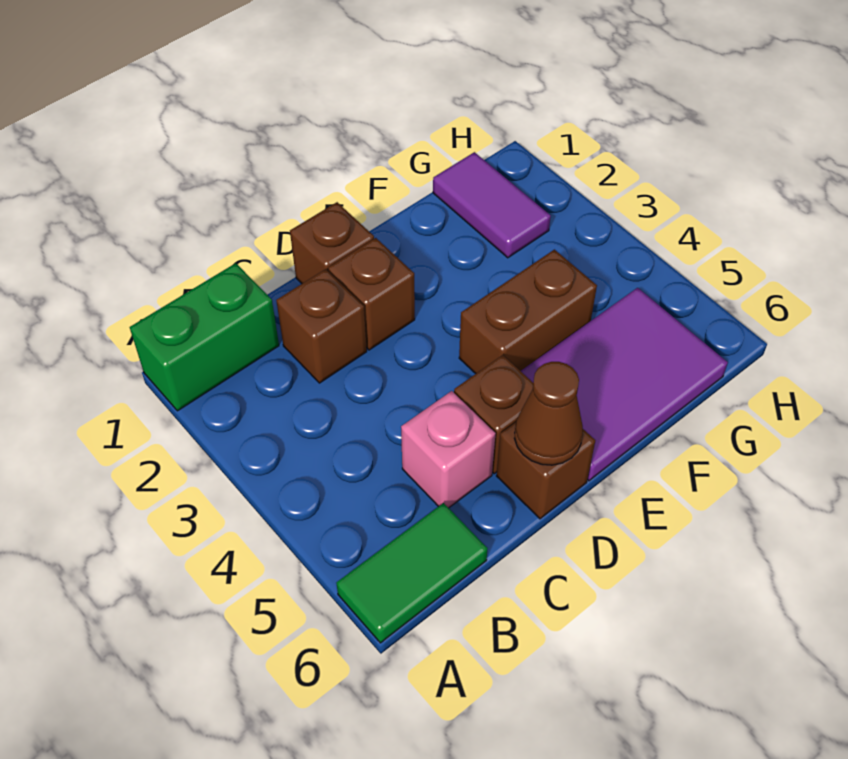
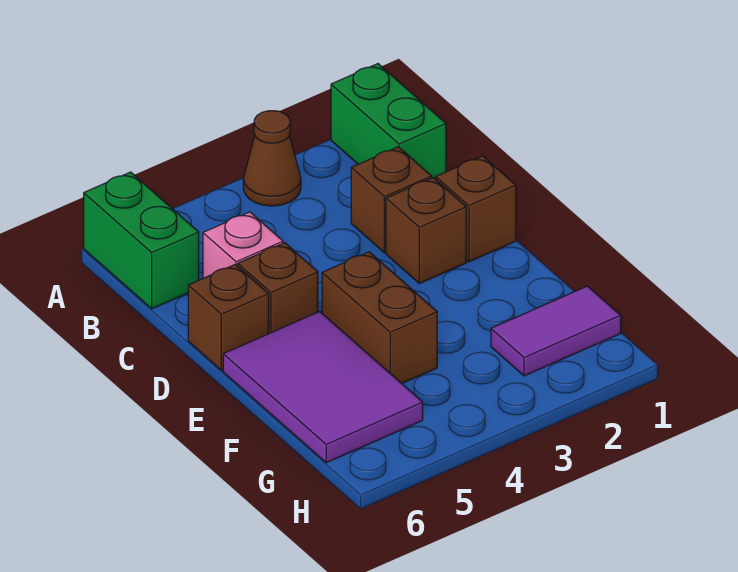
green 1x2 tile [336,503,488,643] -> green 1x2 brick [84,172,199,309]
brown 1x1 cone [514,362,583,465] -> brown 1x1 cone moved to [243,111,301,206]

